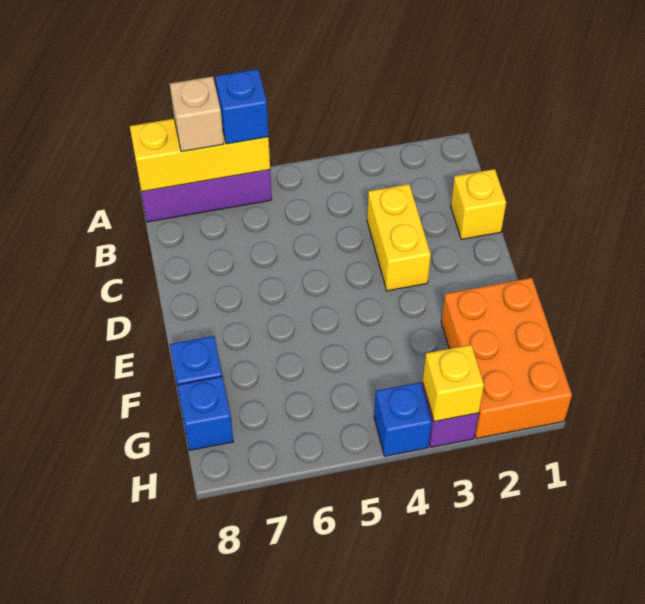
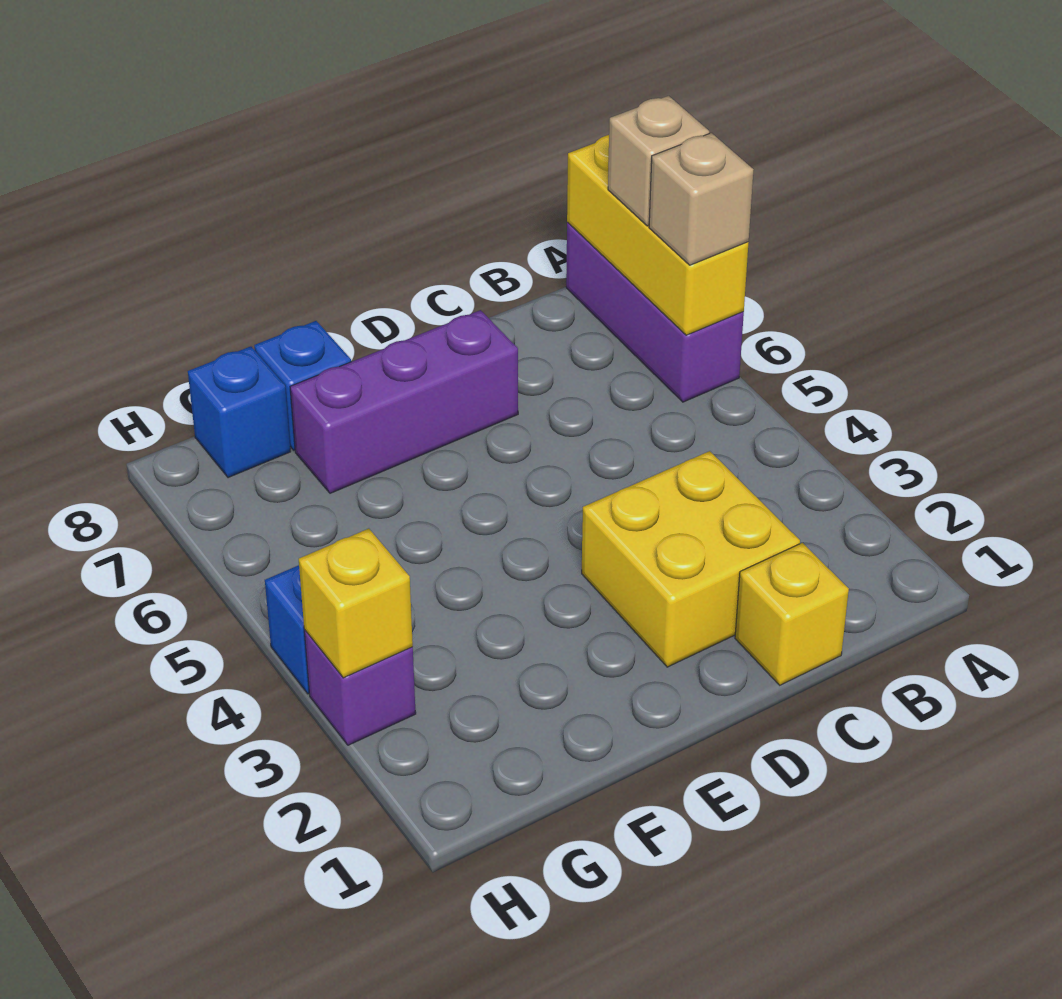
blue 1x1 brick [215,69,269,144] -> tan 1x1 brick [649,133,754,265]
yellow 1x2 brick [367,184,431,291] -> yellow 2x2 brick [582,451,800,667]
none -> purple 1x3 brick [290,310,518,493]
orange 2x3 brick [441,278,572,439] -> none

